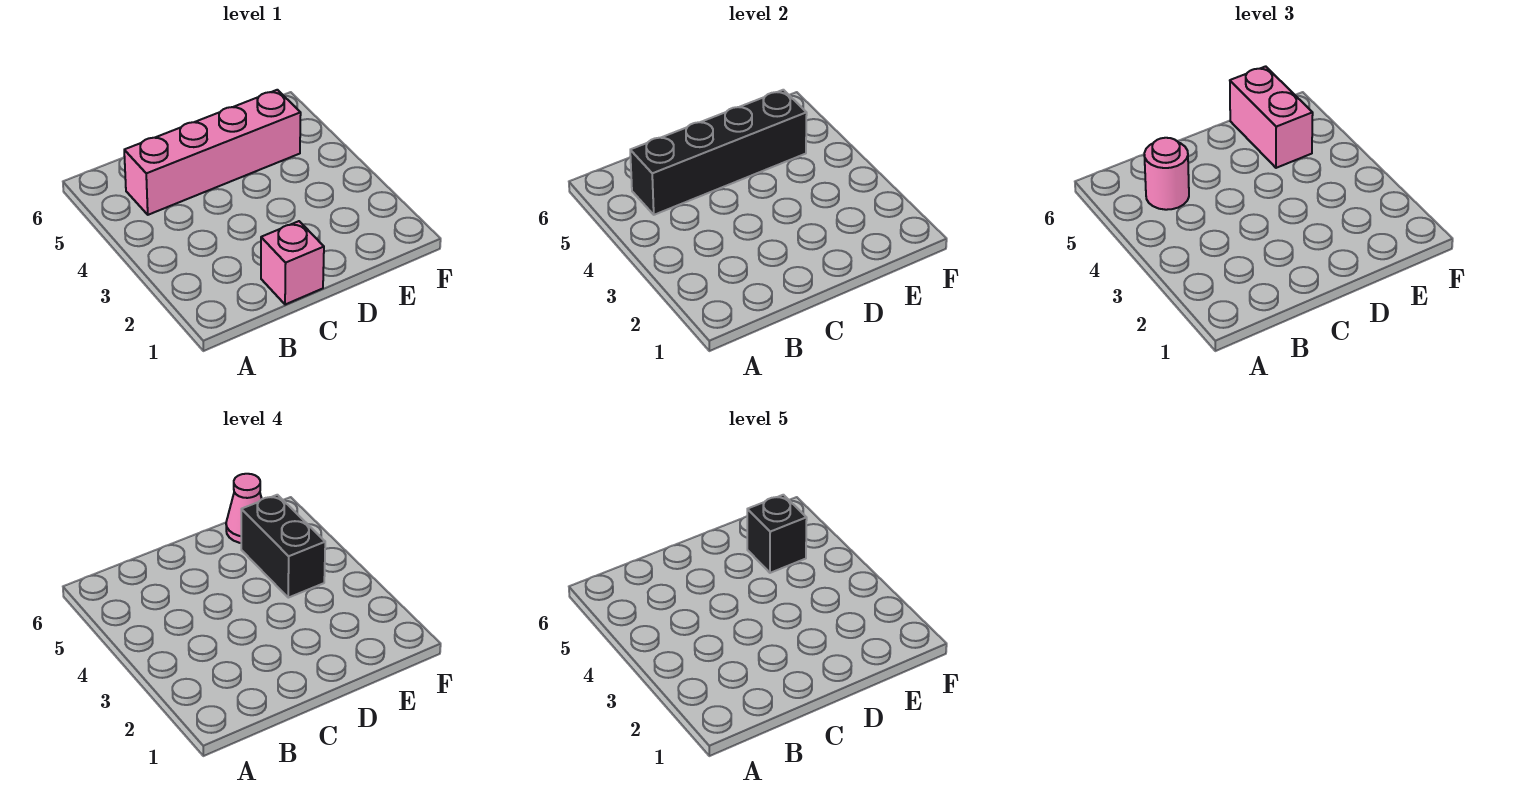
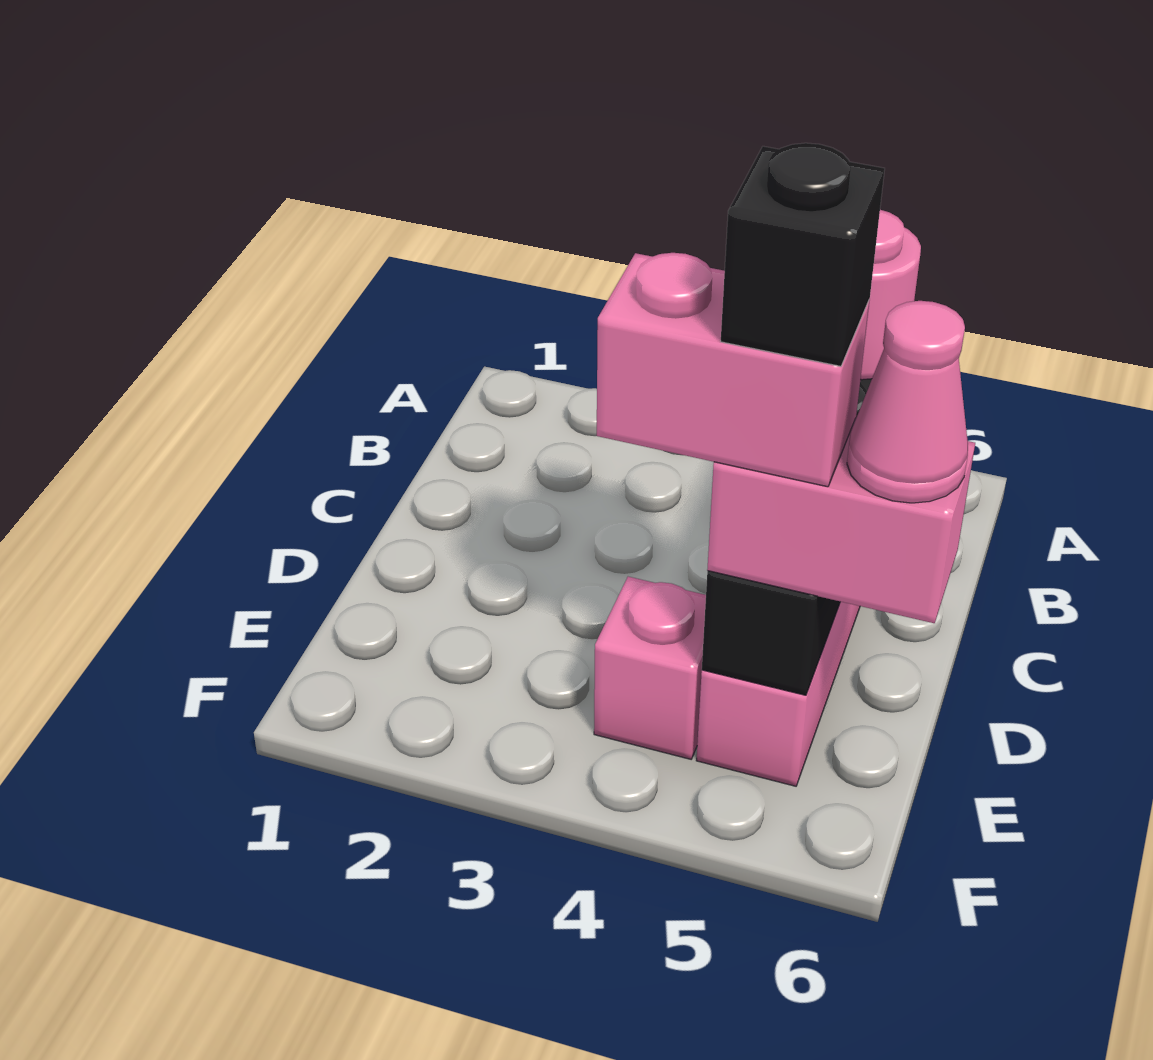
pink 1x1 brick [261,221,324,305] -> pink 1x1 brick moved to [594,577,706,759]
black 1x2 brick [241,495,325,598] -> pink 1x2 brick [597,253,870,487]

